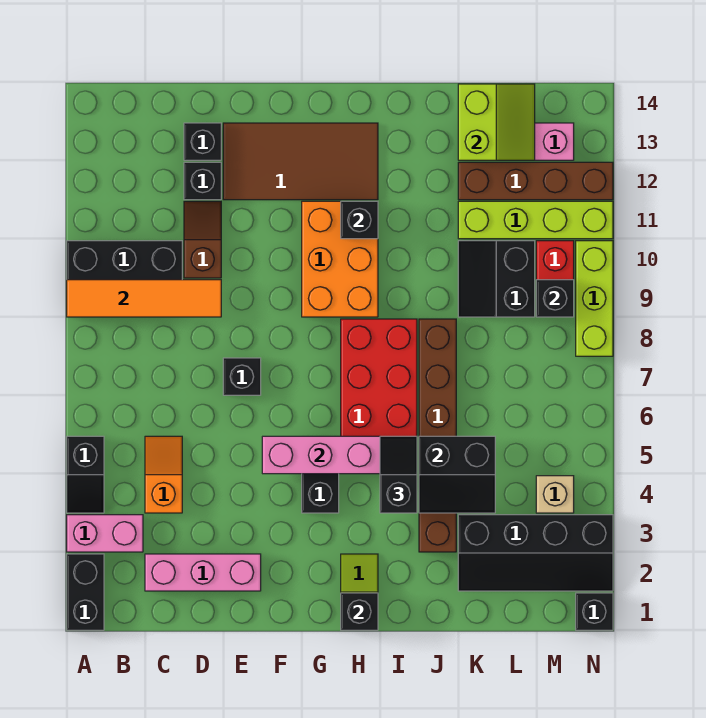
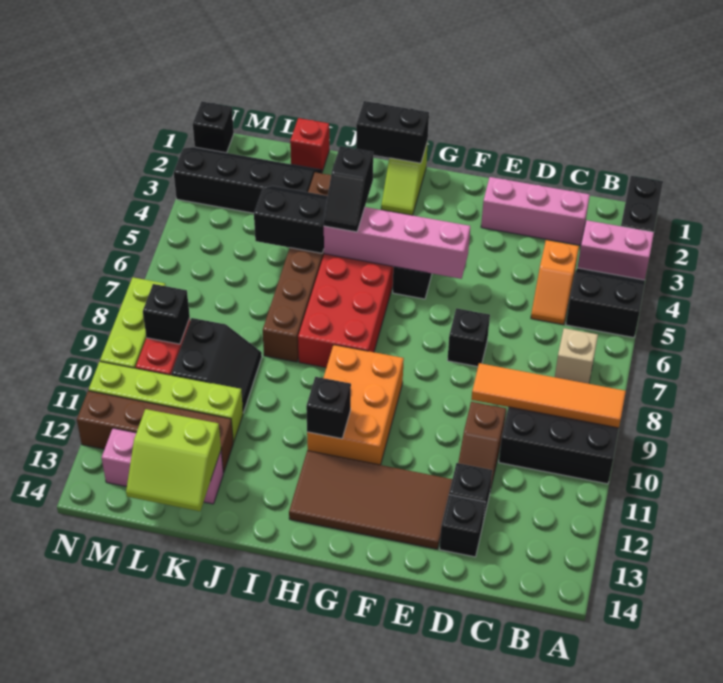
black 1x2 slope [67,436,104,513] -> black 2x2 slope [566,268,645,338]
black 1x1 brick [341,593,378,630] -> black 1x2 brick [356,101,429,163]
none -> red 1x1 brick [290,118,329,172]
lime 2x2 slope [458,84,535,160] -> lime 2x2 slope turned to [126,409,221,511]
tan 1x1 brick [536,476,574,513] -> tan 1x1 brick moved to [555,328,598,384]

